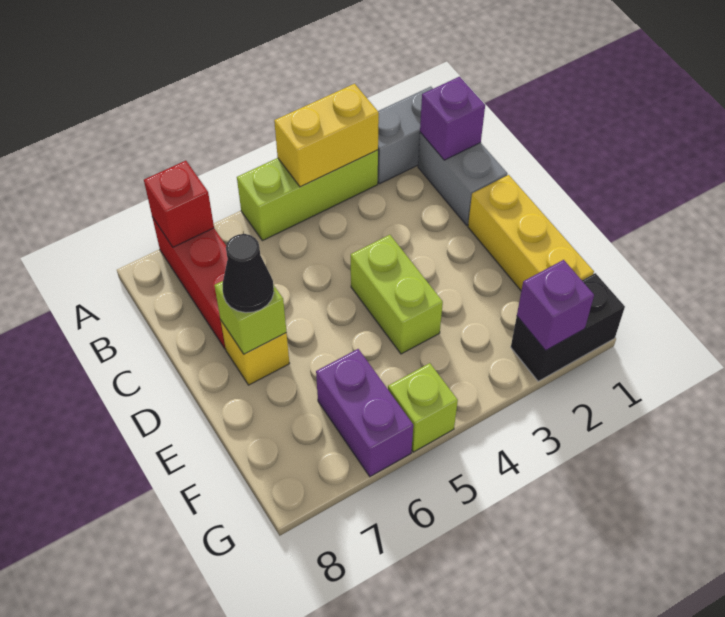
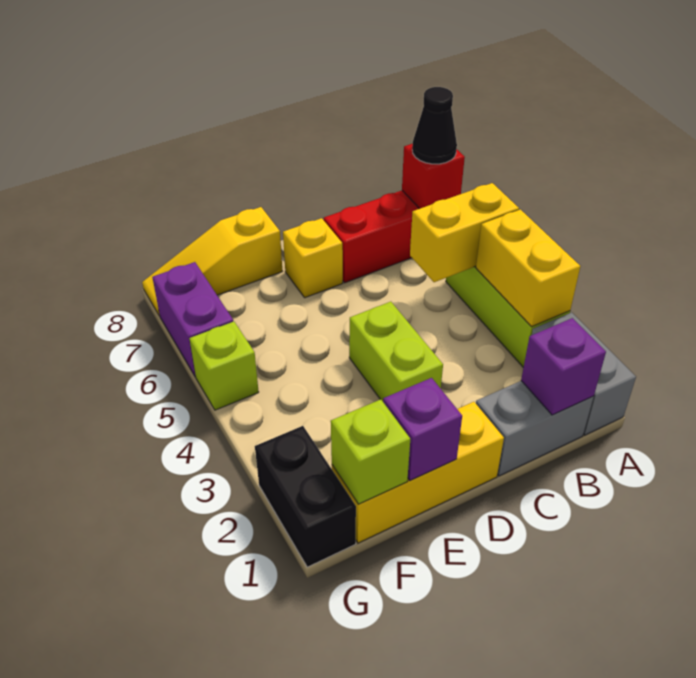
none -> yellow 1x2 brick [410,183,519,282]
lime 1x2 brick [351,235,443,354] -> lime 1x2 brick turned to [349,302,443,401]
lime 1x1 brick [214,281,286,354] -> lime 1x1 brick moved to [331,399,410,504]
black 1x1 cone [222,234,274,313] -> black 1x1 cone moved to [412,87,457,164]
none -> yellow 1x3 slope [142,207,282,316]
purple 1x2 brick [316,349,413,476] -> purple 1x2 brick turned to [152,262,233,377]
purple 1x1 brick [517,260,594,351] -> purple 1x1 brick moved to [383,378,462,481]

